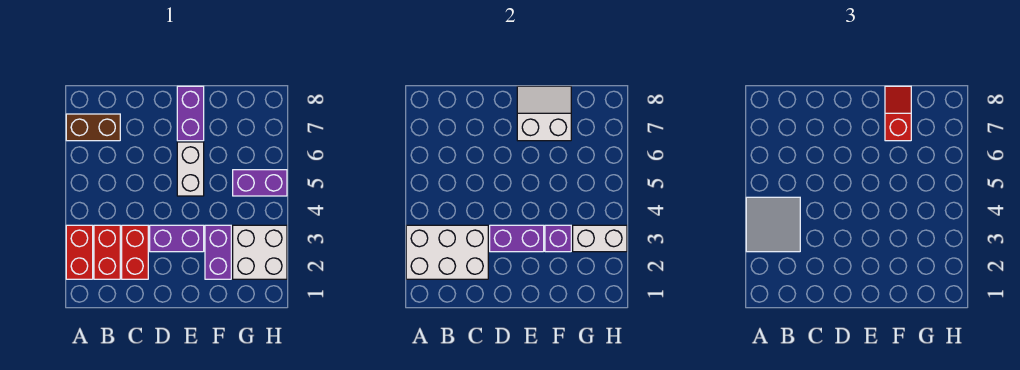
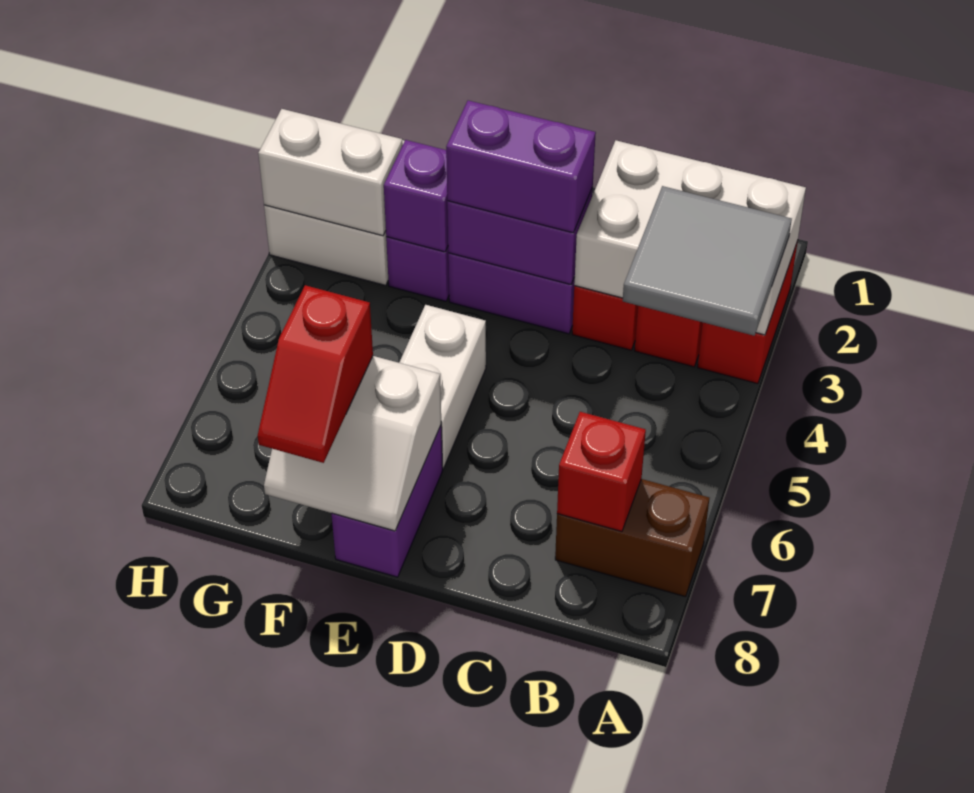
none -> red 1x1 brick [557,412,646,532]
purple 1x2 brick [233,170,287,196] -> purple 1x2 brick moved to [446,100,596,233]

